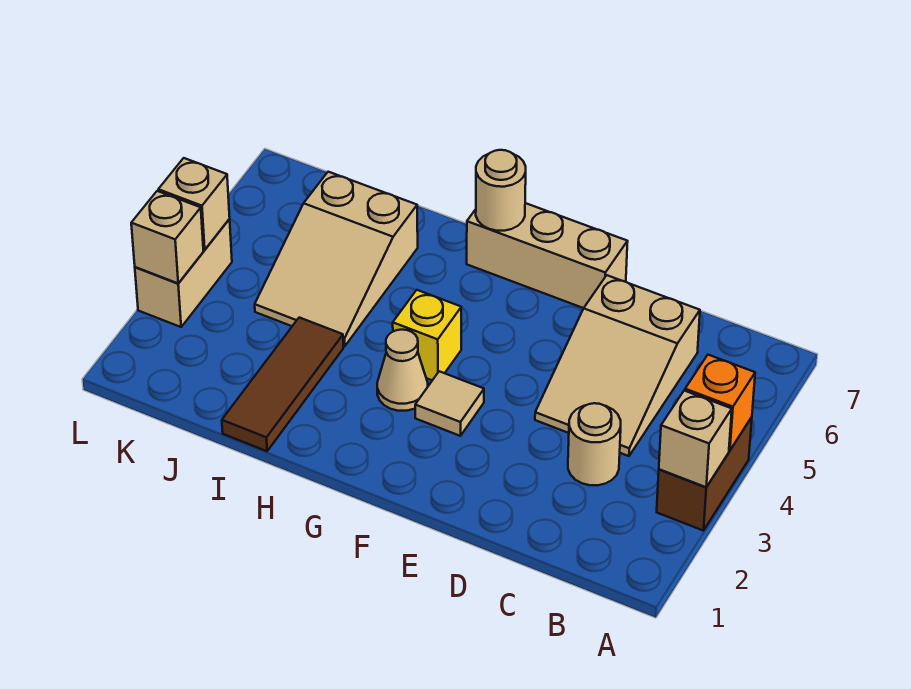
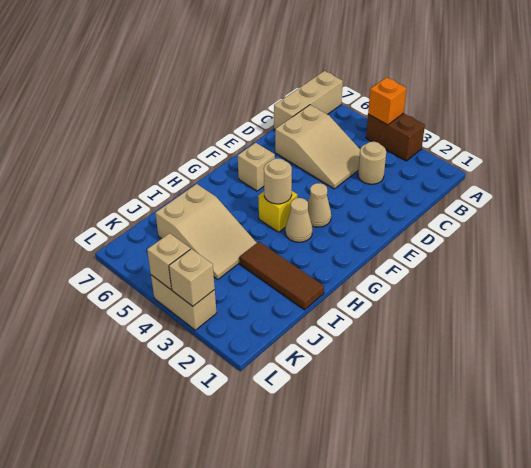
tan 1x1 brick [659,391,732,487] -> tan 1x1 brick moved to [238,143,275,191]
tan 1x3 brick [467,203,628,308] -> tan 1x3 brick moved to [274,71,343,129]
tan 1x1 tile [415,371,484,436] -> tan 1x1 cone [308,183,331,227]
tan 1x1 round brick [476,150,526,231] -> tan 1x1 round brick moved to [264,159,292,204]

